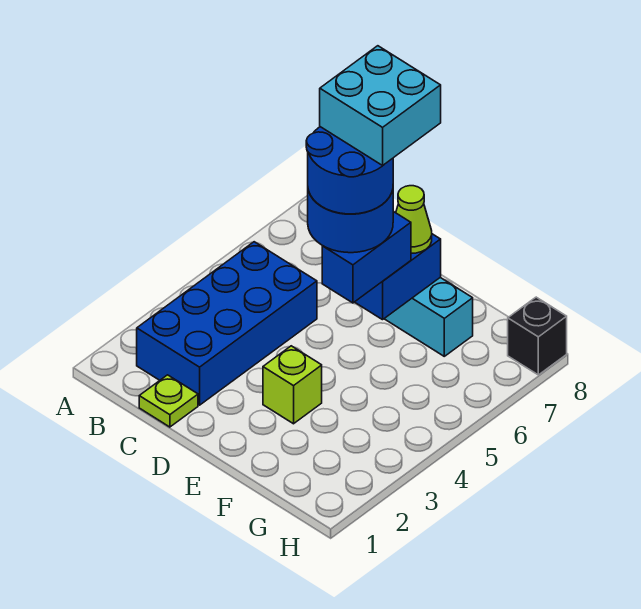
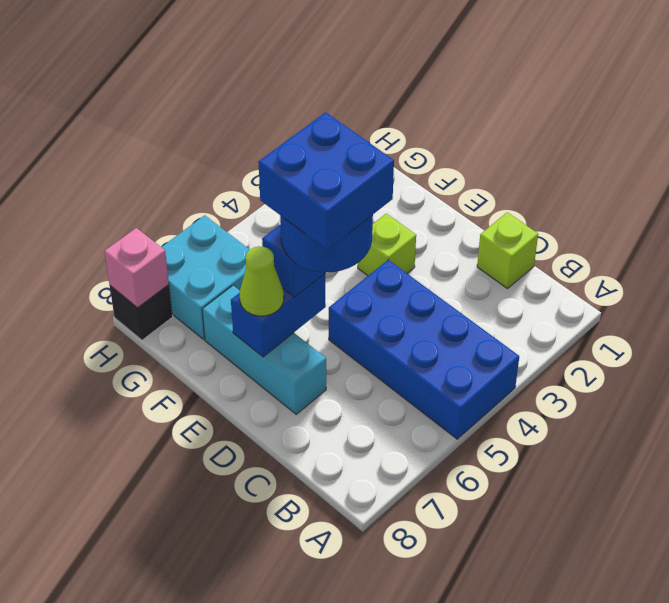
blue 2x4 brick [137,242,317,405] -> blue 2x4 brick turned to [329,260,519,439]
lime 1x1 plate [139,375,198,427] -> lime 1x1 brick [477,212,538,289]
blue 2x2 round brick [306,127,393,214] -> blue 2x2 brick [258,112,394,250]
cyan 2x2 brick [320,46,441,166] -> cyan 2x2 brick moved to [162,215,250,339]
none -> pink 1x1 brick [104,228,169,308]

